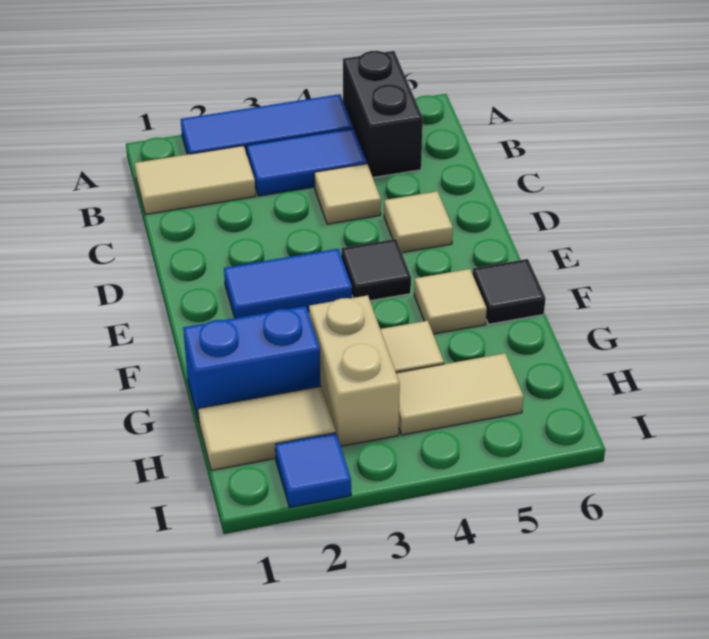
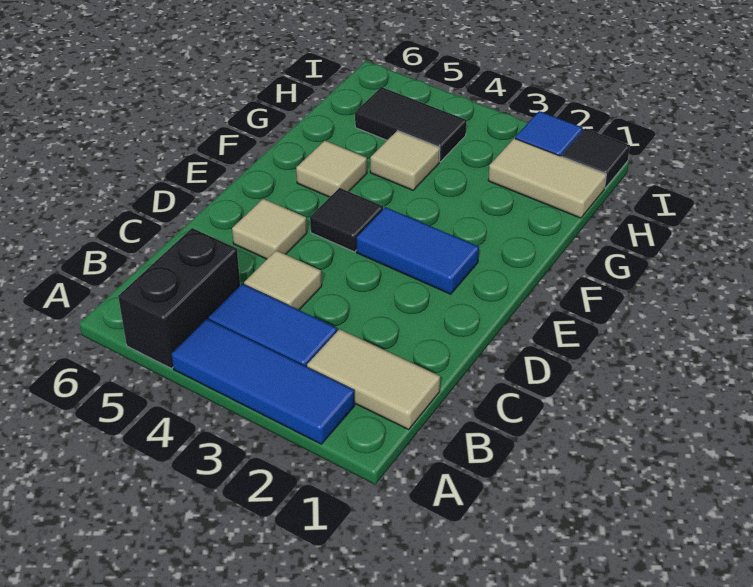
black 1x1 tile [473,259,545,324] -> black 1x1 tile moved to [562,128,630,188]
blue 1x2 brick [183,306,321,421] -> none
tan 1x2 brick [309,295,400,446] -> none
tan 1x2 tile [396,353,523,435] -> black 1x2 tile [355,87,467,162]

